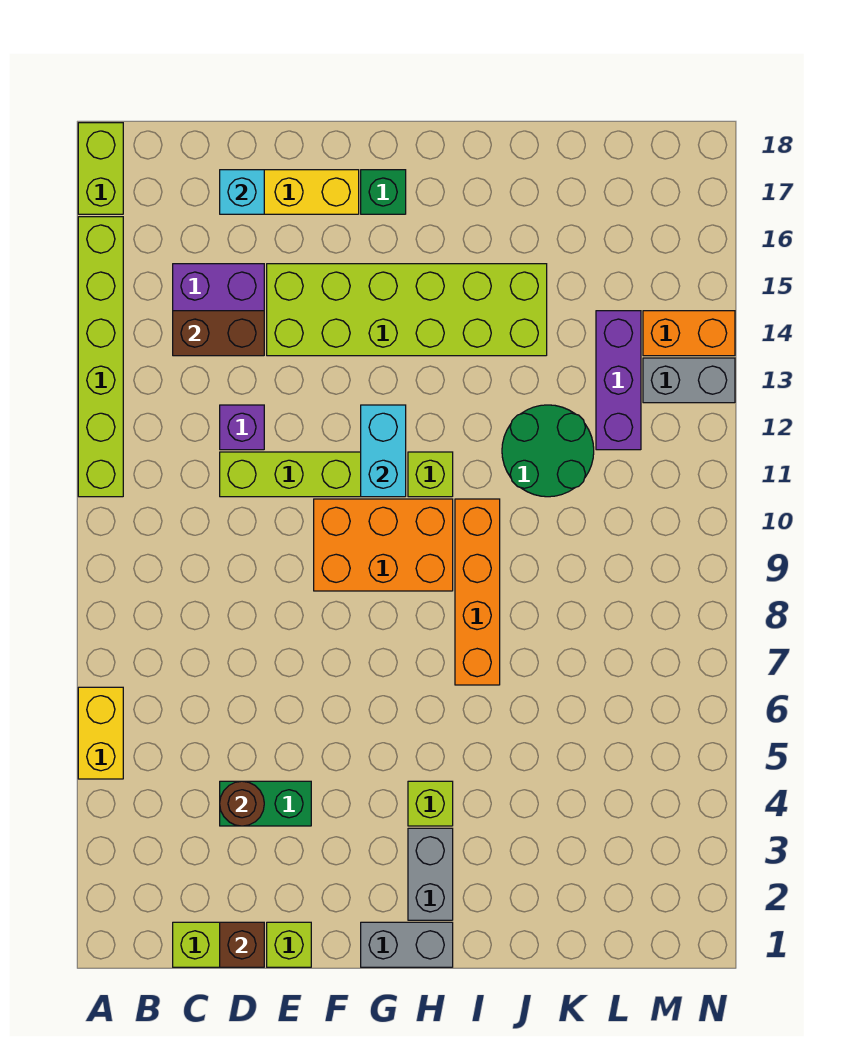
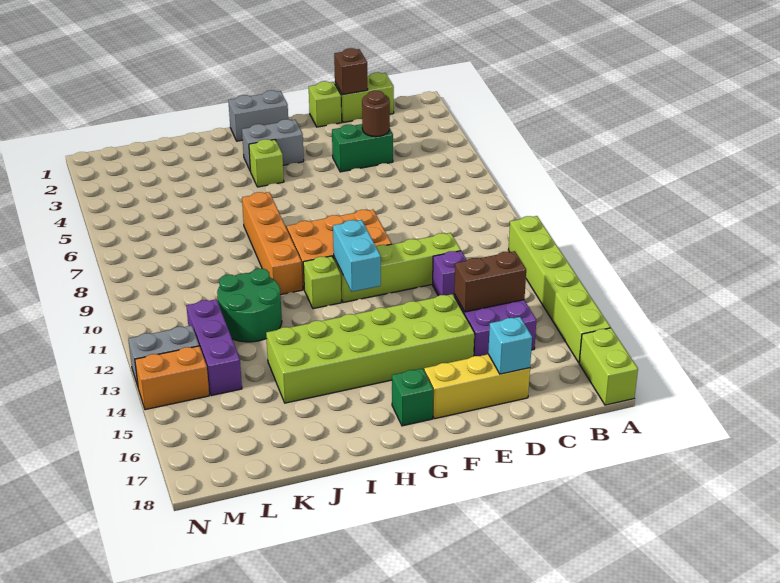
yellow 1x2 brick [78,687,123,779] -> none
grey 1x2 brick [408,828,453,920] -> grey 1x2 brick turned to [242,119,304,170]

